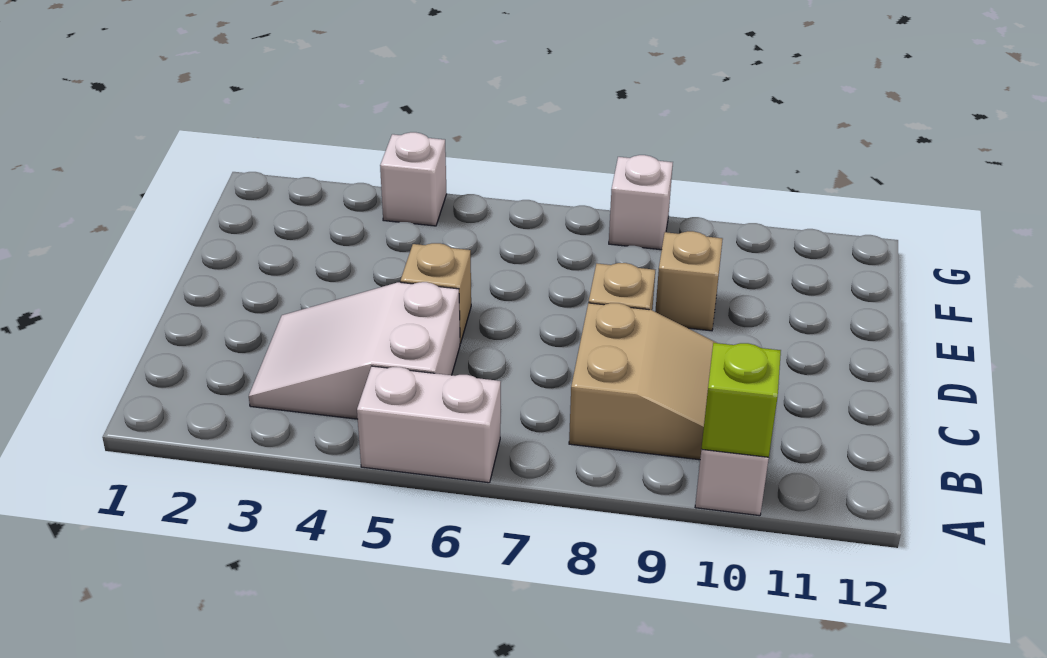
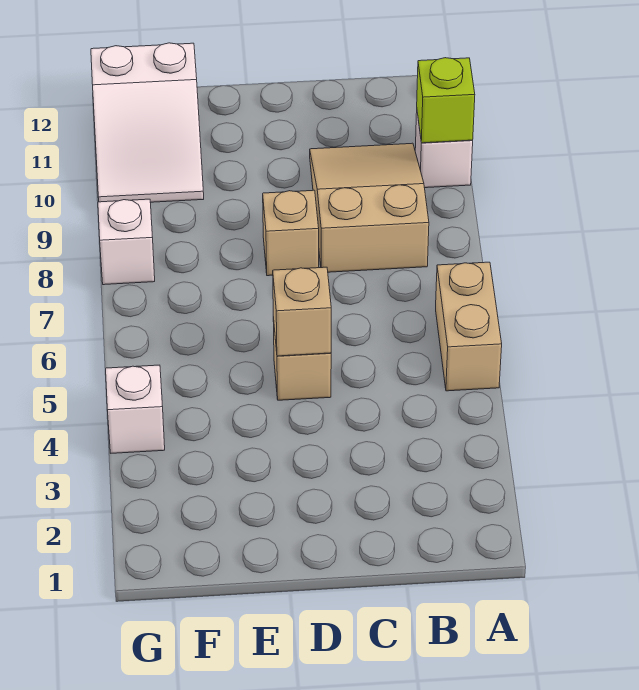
white 1x2 brick [357,366,501,483] -> tan 1x2 brick [436,262,502,391]
white 2x3 slope [249,282,460,419] -> white 2x3 slope moved to [91,43,204,202]
tan 1x1 brick [655,231,722,331] -> tan 1x1 brick moved to [273,267,331,356]

